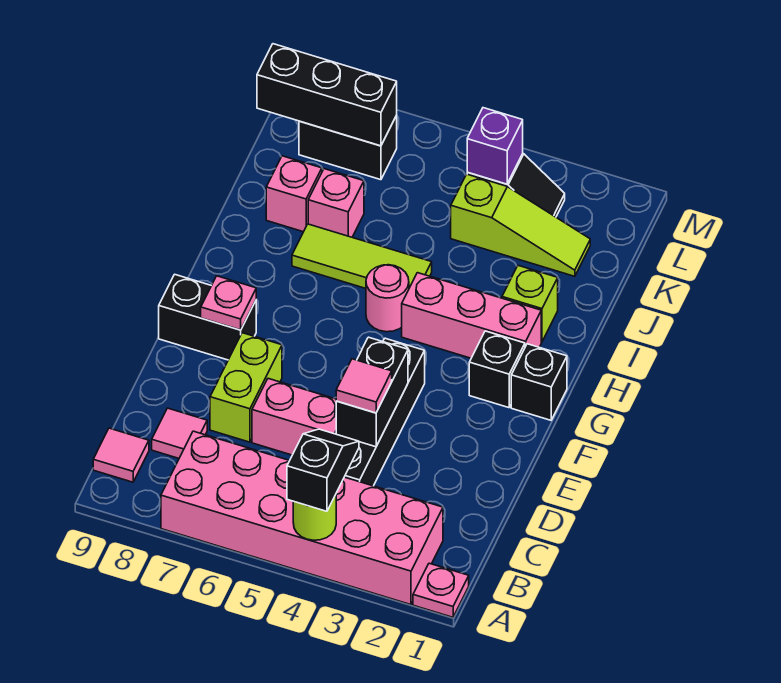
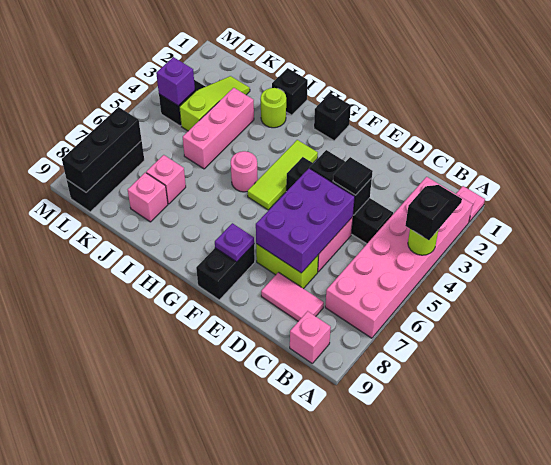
black 1x2 slope [287,429,359,511] -> black 1x2 slope turned to [405,185,462,240]
pink 1x1 tile [93,428,149,482] -> pink 1x1 brick [290,311,331,363]
pink 1x1 tile [152,408,207,458] -> pink 1x2 tile [261,272,324,321]
pink 1x1 tile [336,359,392,413] -> black 1x1 tile [333,157,373,195]
none -> purple 2x3 brick [256,168,355,273]
pink 1x1 plate [201,276,256,330] -> purple 1x1 plate [215,223,254,262]
black 1x1 brick [469,331,525,408] -> black 1x1 brick moved to [272,68,308,115]
pink 1x3 brick [402,273,541,358] -> pink 1x3 brick moved to [183,88,254,169]
lime 1x1 brick [502,266,558,342] -> lime 1x1 round brick [261,88,286,128]
lime 1x3 tile [292,224,432,288] -> lime 1x3 tile moved to [247,140,318,210]
black 1x2 brick [299,116,397,180] -> black 1x3 brick [67,141,144,212]

